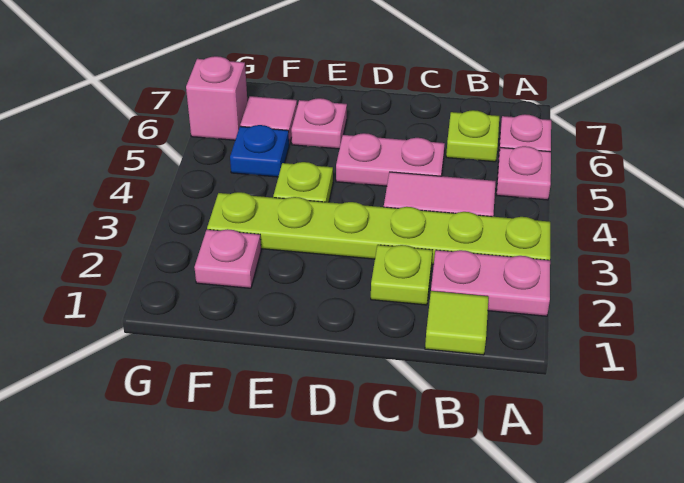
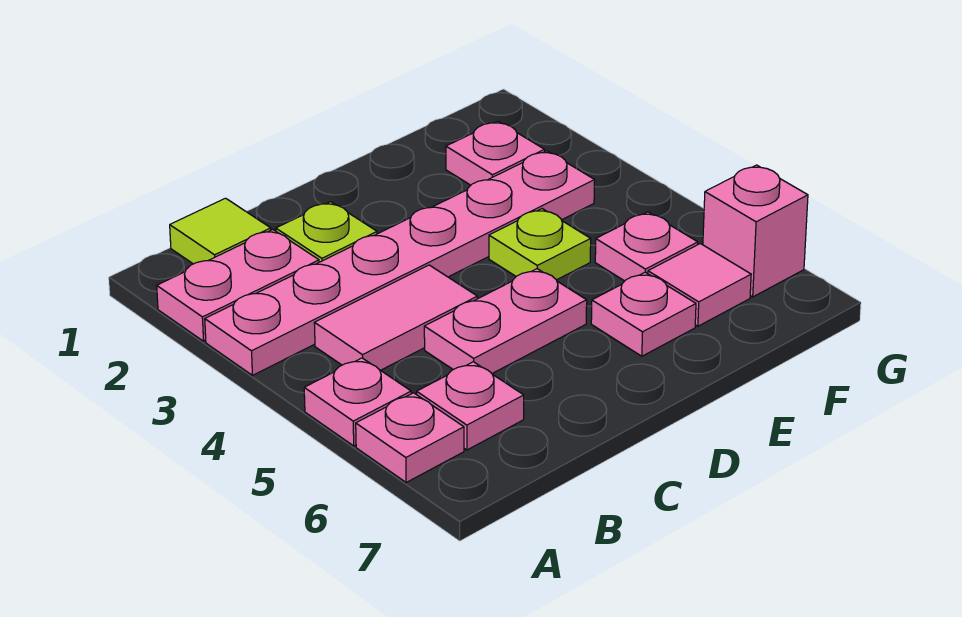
lime 1x6 plate [207,192,550,264] -> pink 1x6 plate [205,151,595,375]
lime 1x1 plate [446,110,499,162] -> pink 1x1 plate [417,362,524,450]
blue 1x1 plate [230,125,289,177] -> pink 1x1 plate [595,212,698,281]

